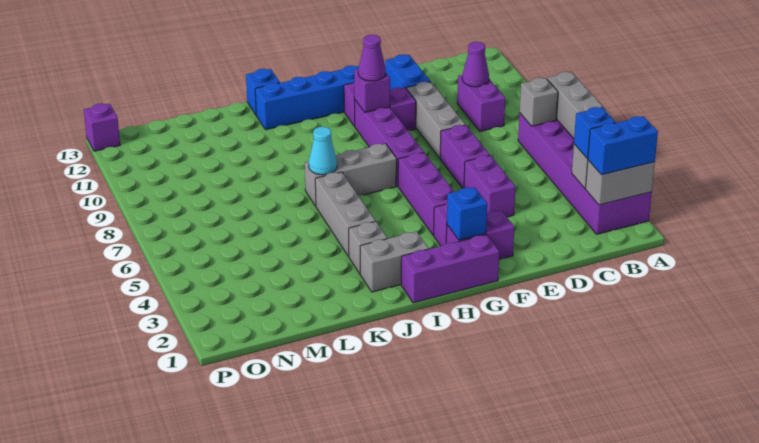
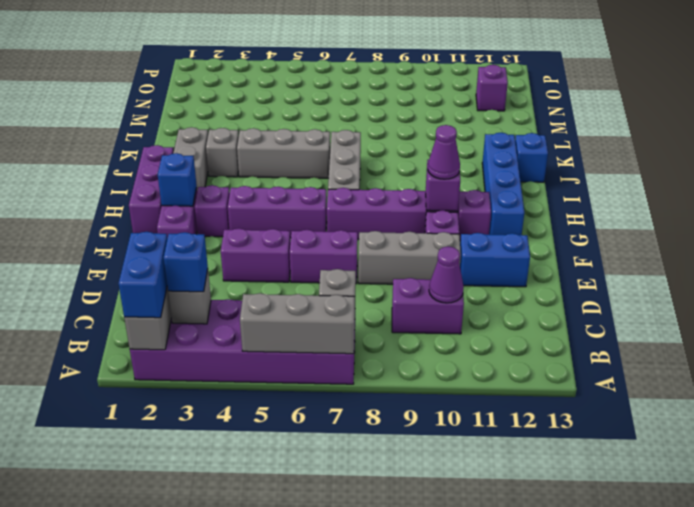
cyan 1x1 cone [309,127,337,175] -> none
purple 1x1 brick [84,103,120,151] -> purple 1x1 brick moved to [476,64,508,111]

